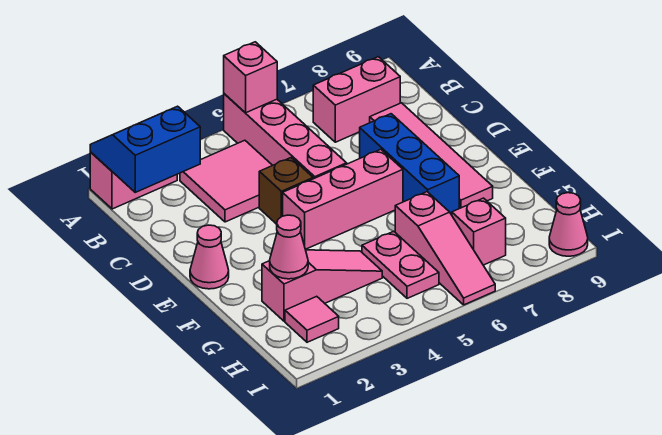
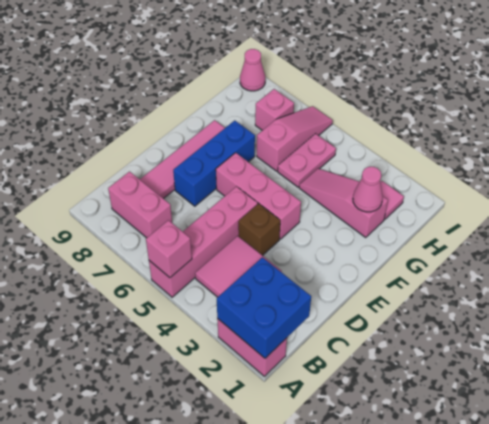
blue 2x2 slope [90,106,200,192] -> blue 2x2 brick [217,257,311,358]
pink 1x1 cone [190,225,229,289] -> none

